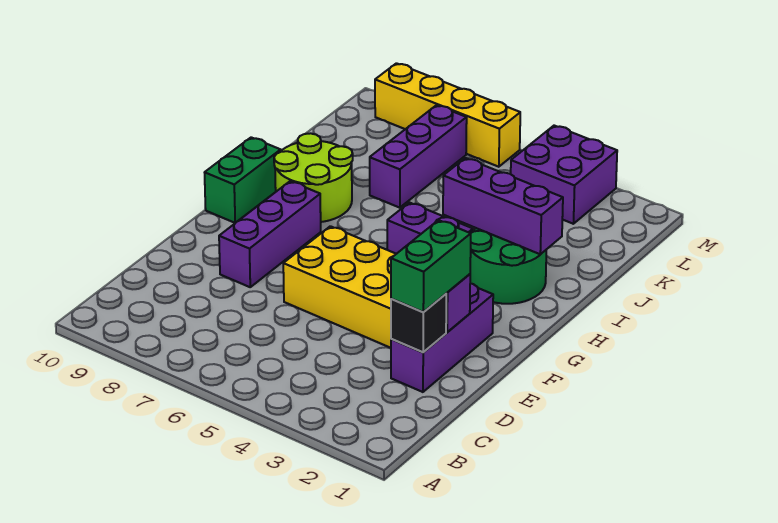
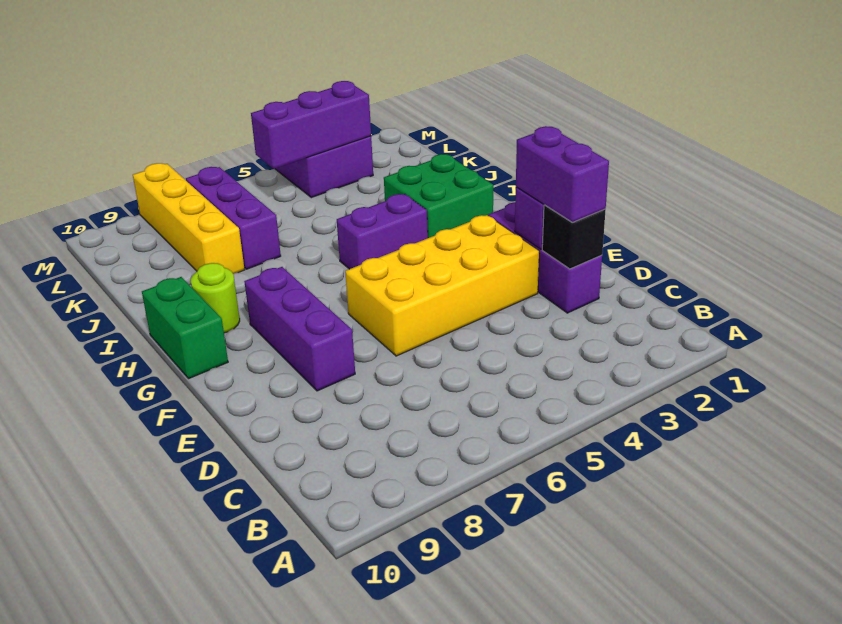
green 1x2 brick [391,220,471,312] -> purple 1x2 brick [516,126,609,222]
green 2x2 round brick [470,228,546,304] -> green 2x2 brick [384,154,493,238]
lime 2x2 round brick [274,133,353,222] -> lime 1x1 round brick [191,263,240,333]
purple 1x3 brick [443,158,563,254] -> purple 1x3 brick moved to [251,81,371,169]
yellow 1x4 brick [375,63,520,167] -> yellow 1x4 brick turned to [133,163,245,273]

